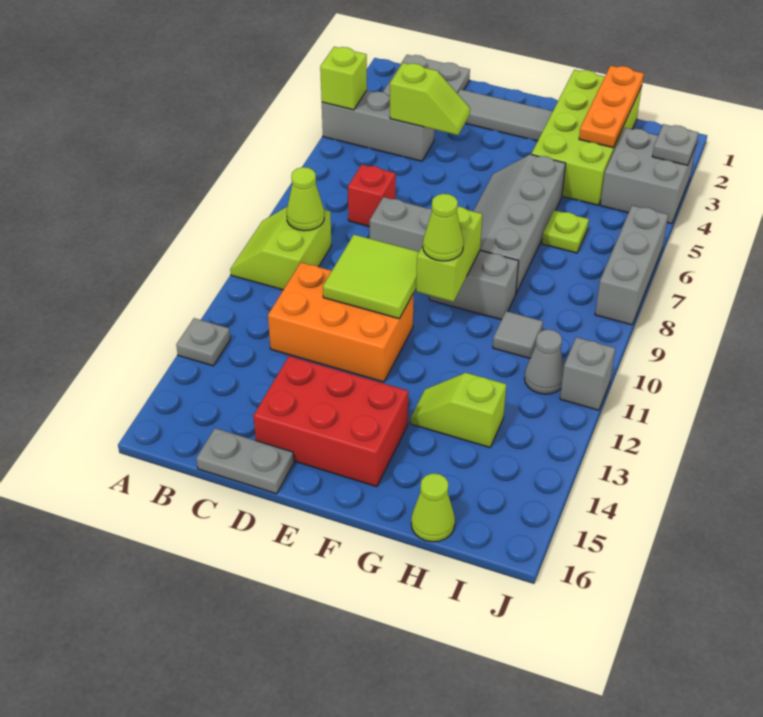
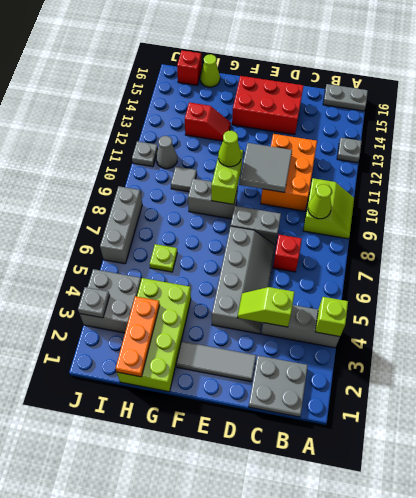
orange 2x3 brick [268,262,414,382] -> orange 2x3 brick turned to [261,134,317,211]
grey 1x2 plate [196,428,294,494] -> grey 1x2 plate moved to [323,84,368,111]
lime 2x2 tile [323,235,419,319] -> grey 2x2 tile [239,143,292,192]
grey 2x4 slope [473,154,566,293] -> grey 2x4 slope moved to [212,226,275,334]
lime 1x2 slope [410,373,506,448] -> red 1x2 slope [185,102,231,141]
none -> red 1x1 brick [177,50,202,85]
grey 1x1 brick [560,337,615,410] -> grey 1x1 plate [132,141,158,167]

